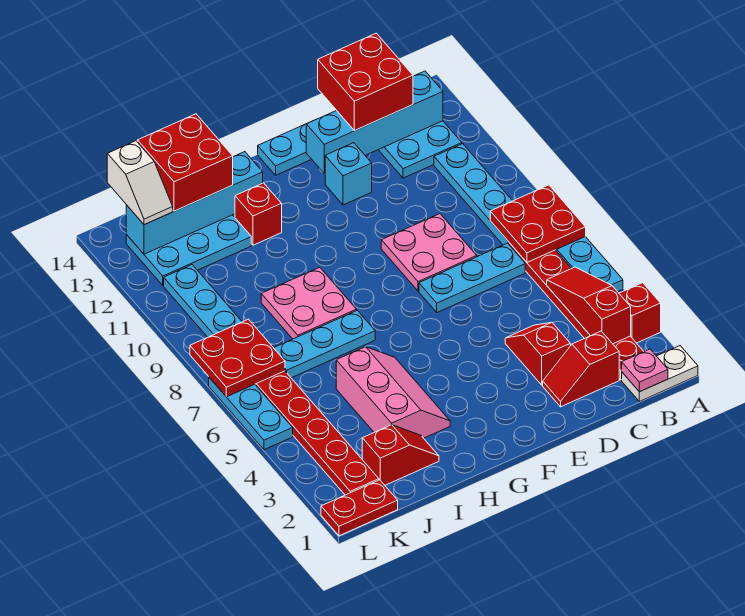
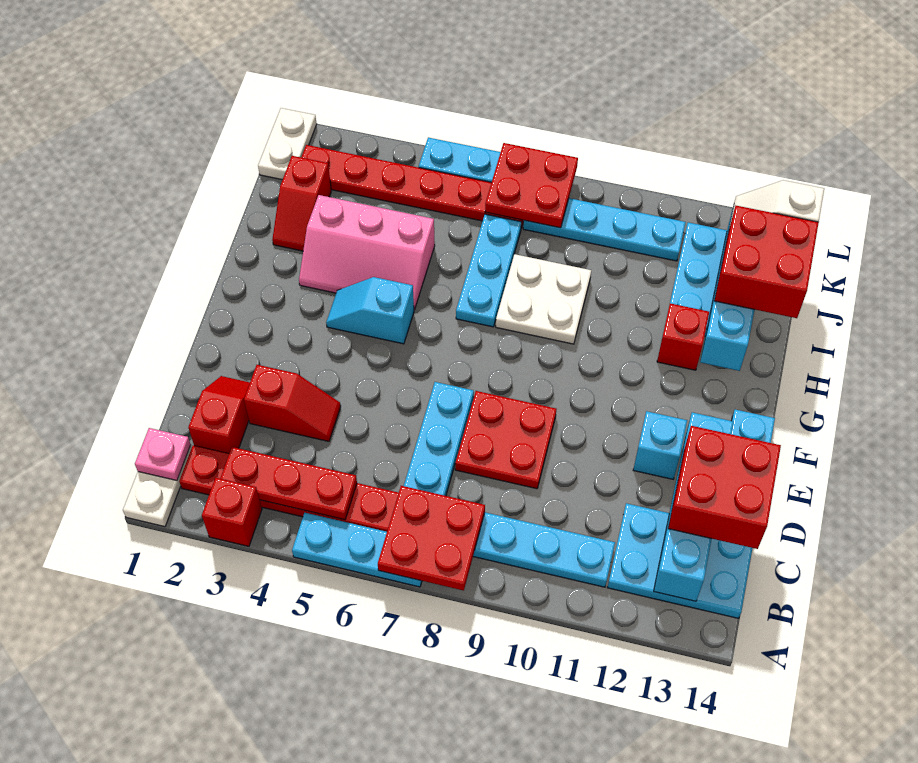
red 1x3 slope [547,267,631,344] -> red 1x3 plate [220,447,357,520]
pink 2x2 plate [381,214,477,291] -> red 2x2 plate [455,391,556,489]
none -> cyan 1x2 slope [326,277,414,344]
pink 2x2 plate [261,267,357,339] -> white 2x2 plate [496,254,591,344]
red 1x2 plate [321,480,398,536] -> white 1x2 plate [258,108,317,180]

